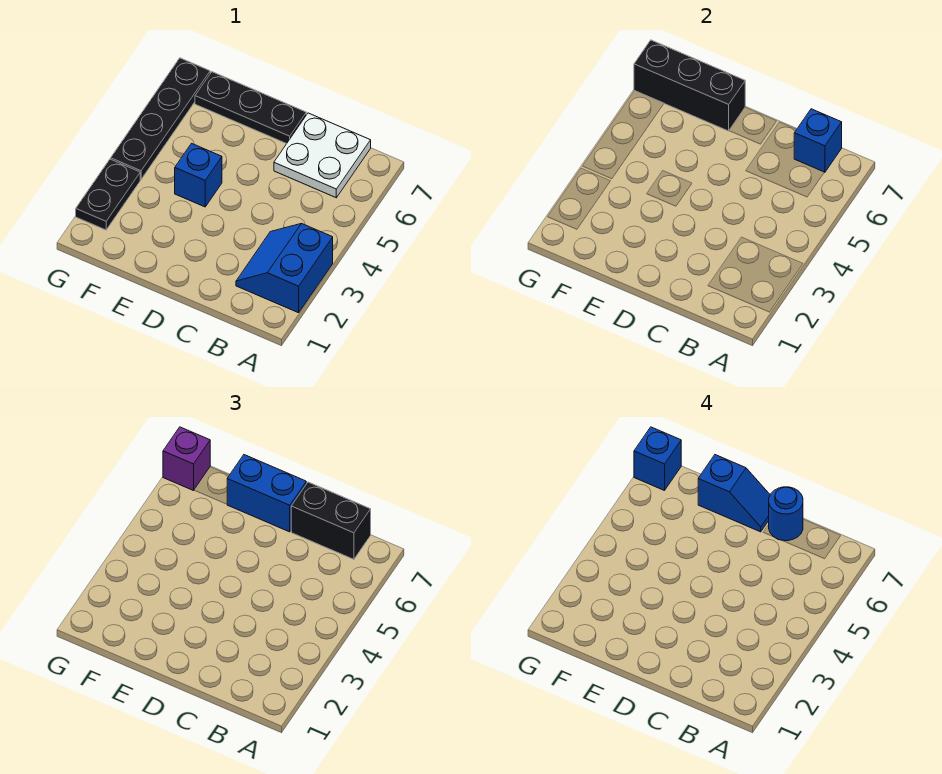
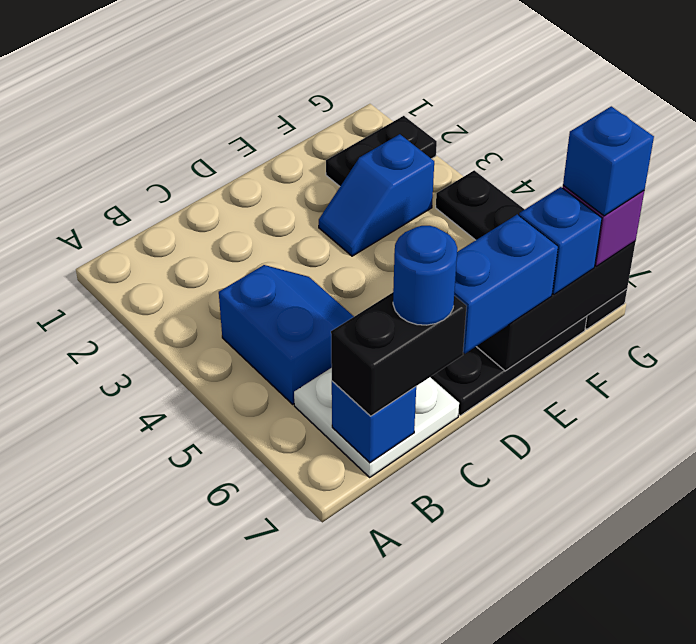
blue 2x2 slope [236,224,333,313] -> blue 2x2 slope moved to [219,265,354,404]
blue 1x2 slope [698,455,770,532] -> blue 1x2 slope moved to [319,134,434,256]
blue 1x1 brick [175,143,222,207] -> blue 1x1 brick moved to [519,187,602,295]
black 1x2 plate [76,159,140,230] -> black 1x2 plate turned to [326,116,437,186]

